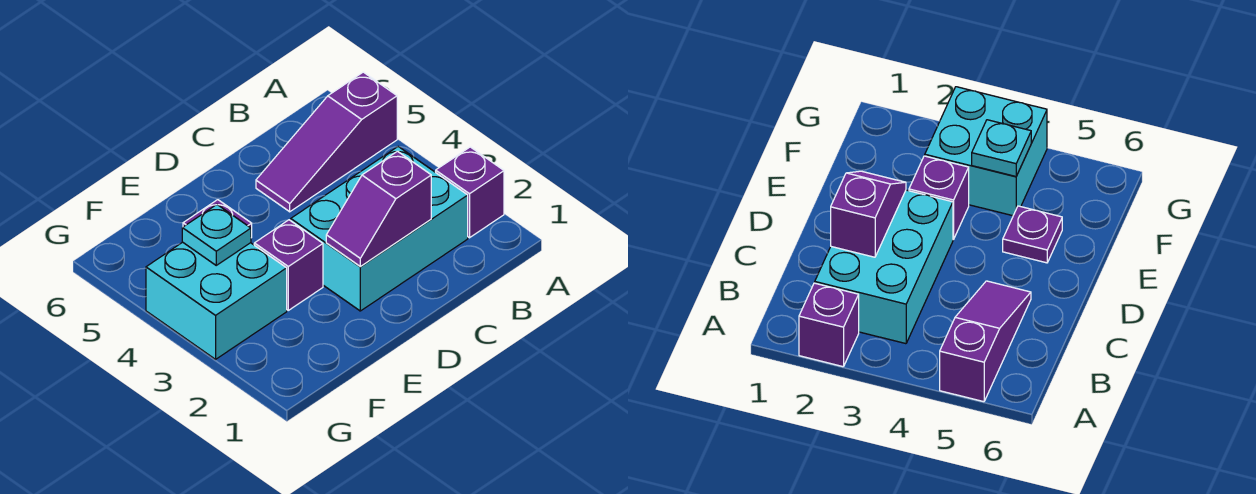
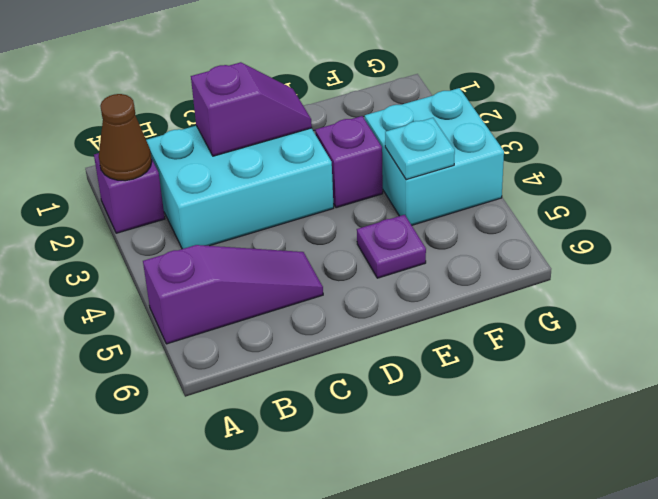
none -> brown 1x1 cone [99,94,152,181]

